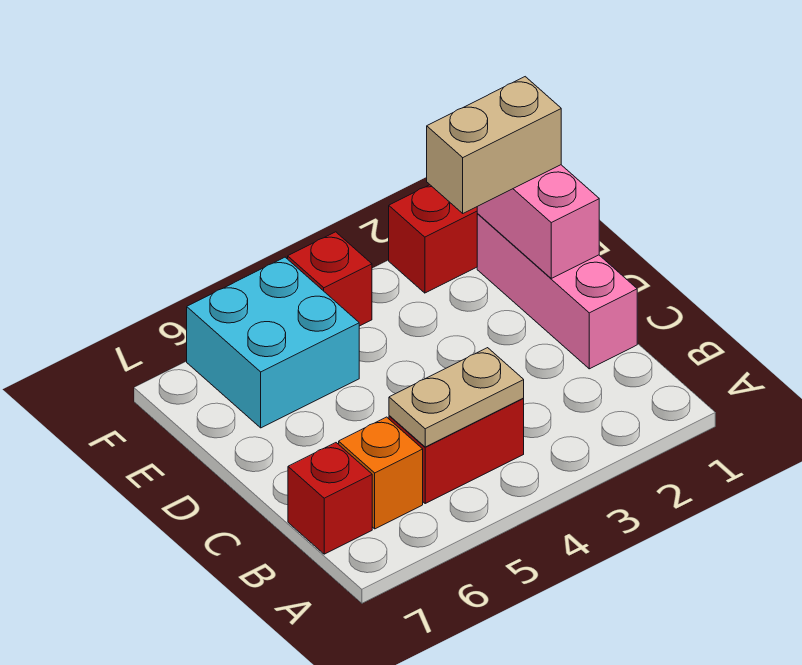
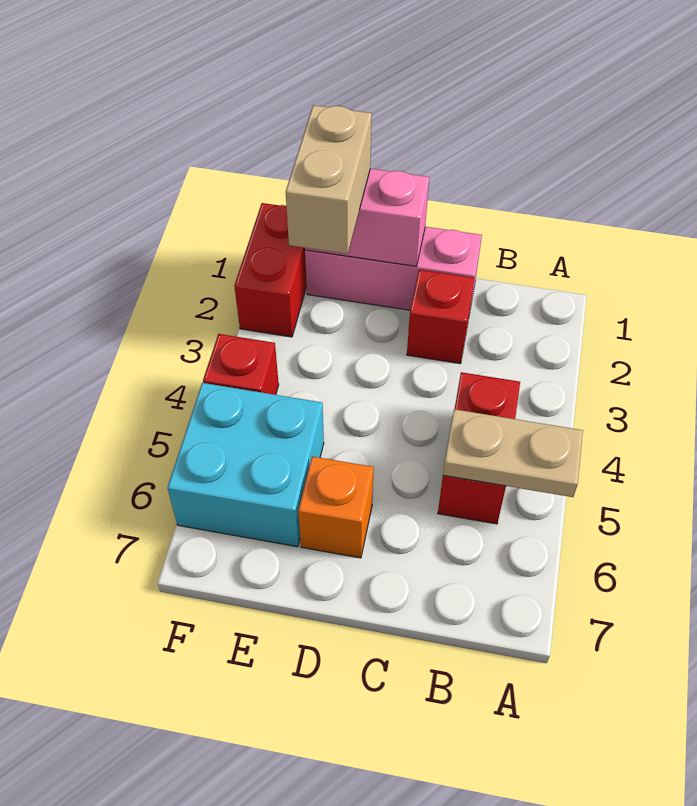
tan 1x2 plate [389,348,524,447] -> tan 1x2 plate turned to [443,409,583,497]
orange 1x1 brick [339,417,423,529] -> orange 1x1 brick moved to [298,456,374,558]
red 1x1 brick [288,443,372,554] -> red 1x1 brick moved to [407,270,474,364]

